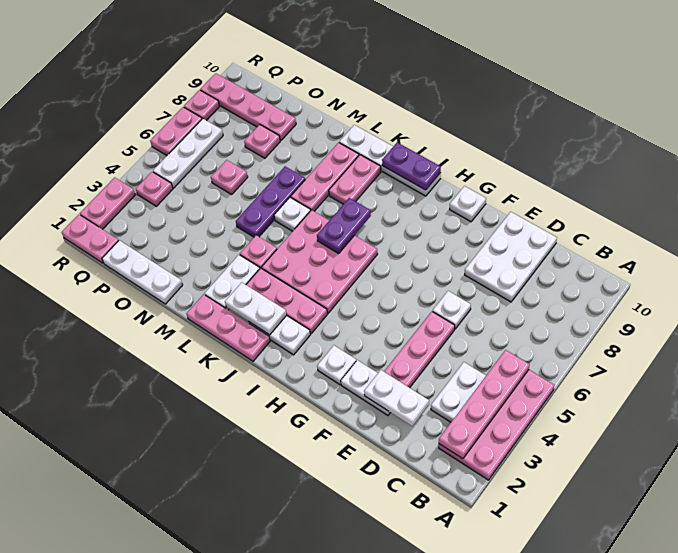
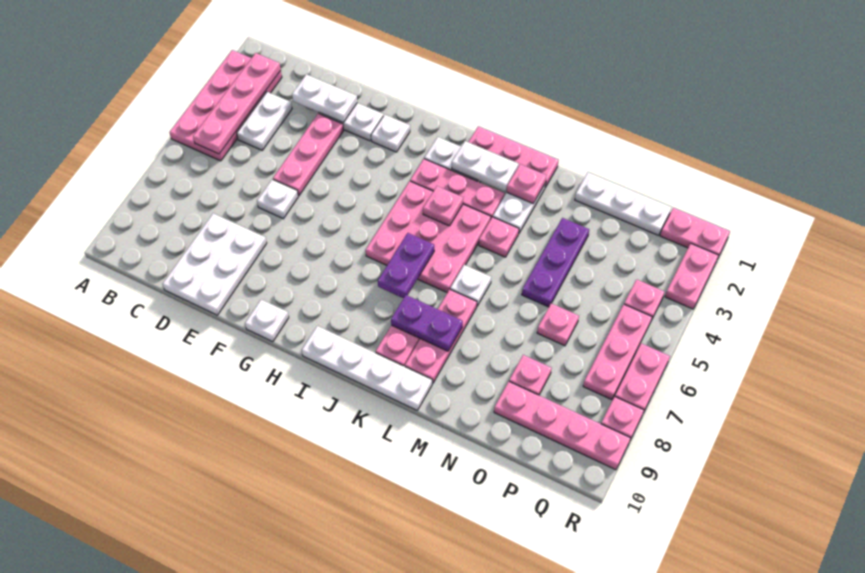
purple 1x2 plate [382,142,441,190] -> purple 1x2 plate moved to [391,295,463,351]
none -> pink 1x1 plate [423,186,463,226]
none -> pink 1x1 plate [507,164,547,203]
purple 1x3 plate [236,166,305,237] -> purple 1x3 plate moved to [522,218,589,307]
white 1x3 plate [153,119,223,188] -> pink 1x3 plate [583,304,652,400]

